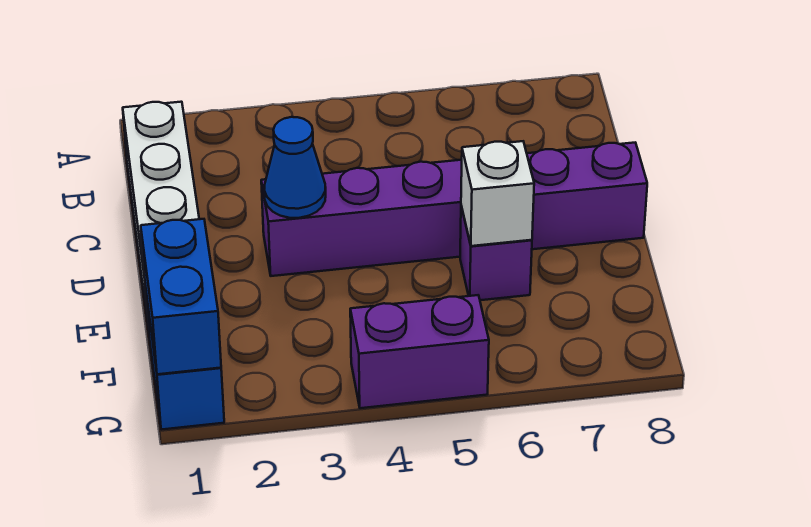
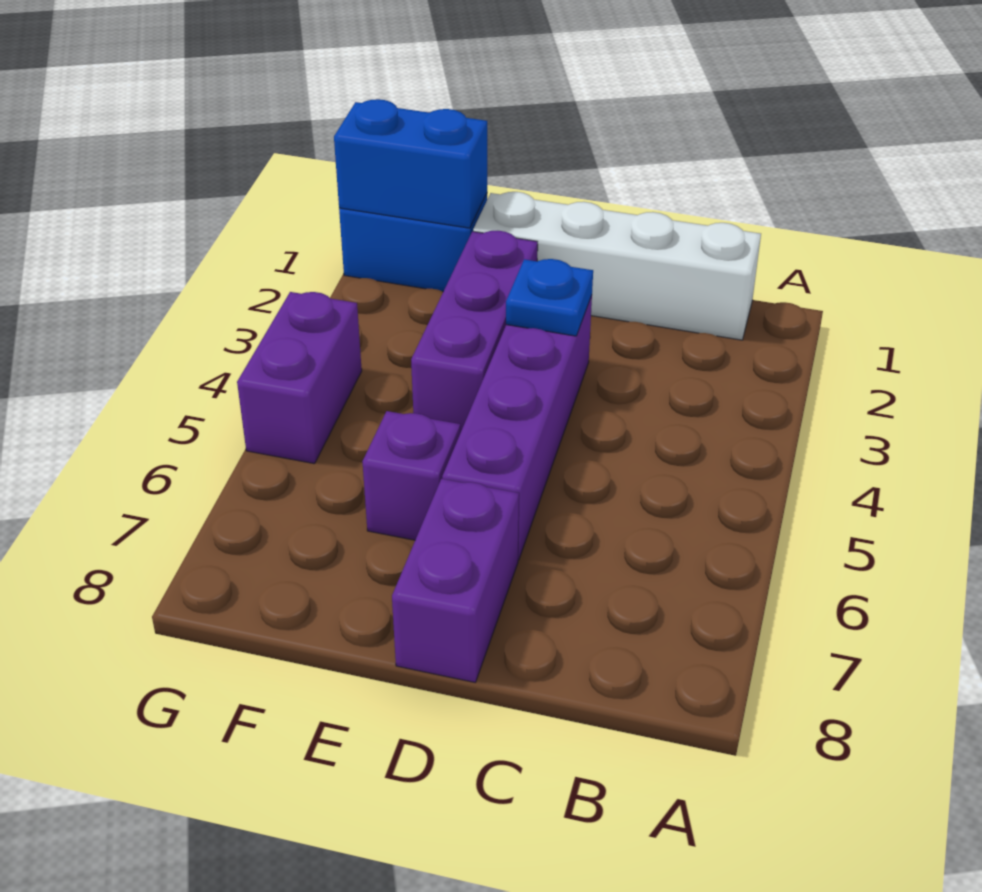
blue 1x1 cone [264,117,326,218] -> blue 1x1 plate [506,259,593,336]
none -> purple 1x3 brick [411,231,538,433]
white 1x1 brick [461,141,534,246] -> none

